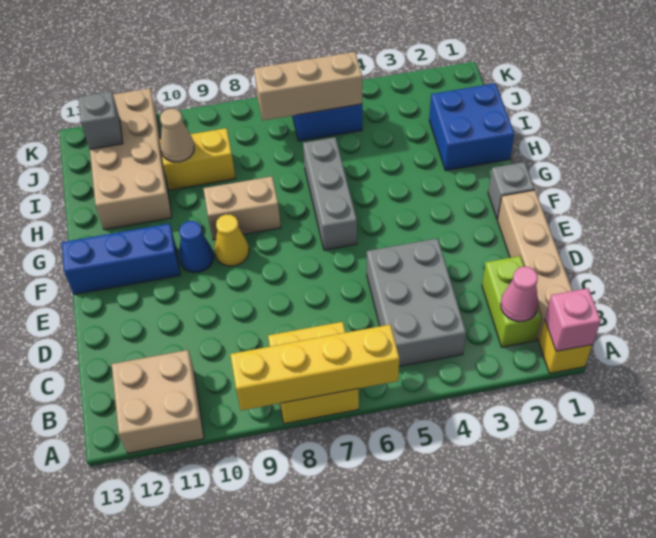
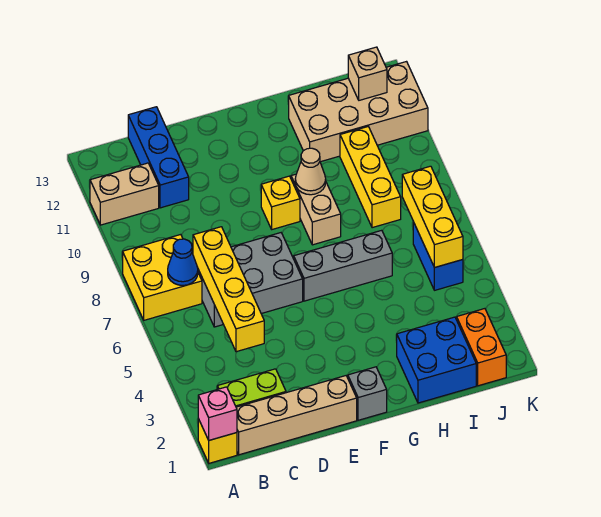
yellow 1x4 brick [230,325,400,410] -> yellow 1x4 brick moved to [193,227,264,352]
tan 2x2 brick [112,350,204,453] -> tan 1x2 brick [90,163,159,225]
pink 1x1 cone [501,267,539,322] -> none
grey 2x3 brick [367,238,466,366] -> grey 2x3 brick moved to [198,233,303,327]
yellow 1x1 cone [215,214,249,266] -> yellow 1x1 brick [261,176,300,229]
blue 1x1 cone [179,221,214,273] -> blue 1x1 cone moved to [168,239,198,285]
blue 1x3 brick [62,224,180,294] -> blue 1x3 brick moved to [128,107,189,208]
yellow 1x2 brick [160,128,236,190] -> yellow 1x3 brick [340,127,401,228]
tan 1x1 cone [160,109,194,162] -> tan 1x1 cone moved to [295,148,326,195]
none -> orange 1x2 brick [457,309,506,386]
tan 1x3 brick [254,52,362,120] -> yellow 1x3 brick [402,166,463,268]
grey 1x1 brick [78,91,123,149] -> tan 1x1 brick [348,47,387,100]

